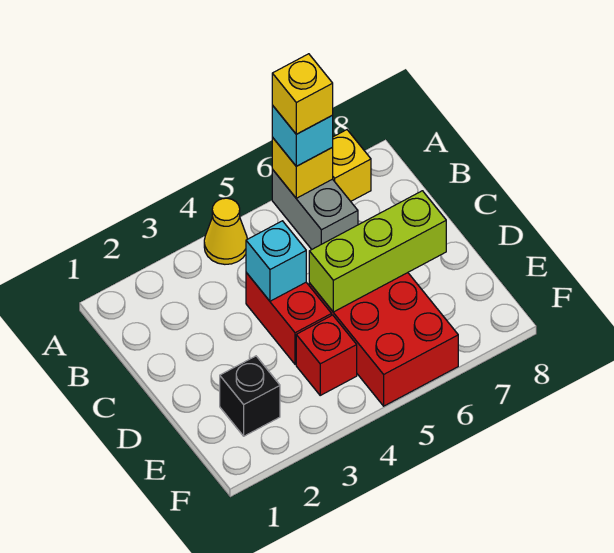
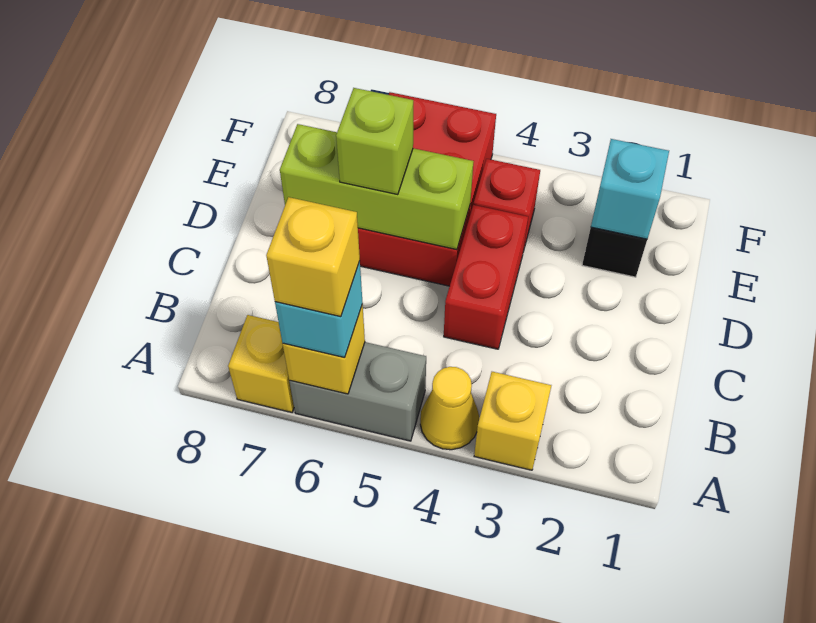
none -> yellow 1x1 brick [474,372,551,470]
grey 1x2 brick [272,169,358,249] -> grey 1x2 brick turned to [289,342,426,441]
cyan 1x1 brick [246,221,306,301] -> cyan 1x1 brick moved to [591,139,669,239]
none -> lime 1x1 brick [336,88,413,195]

